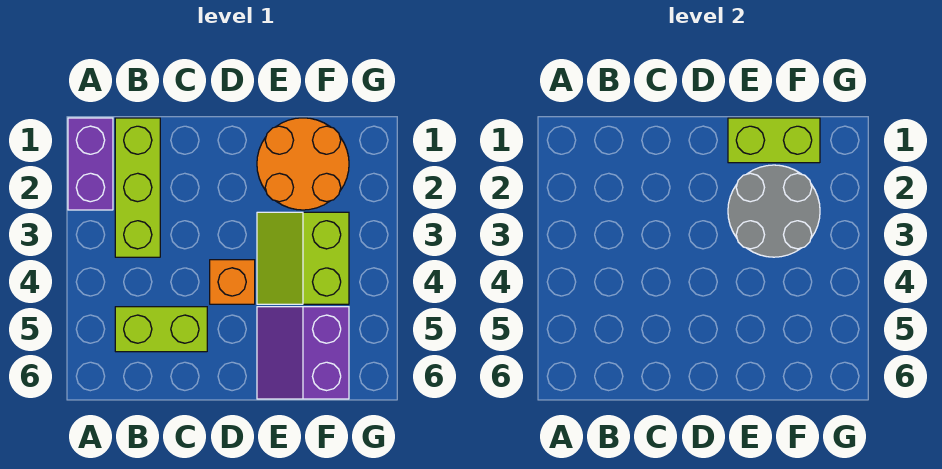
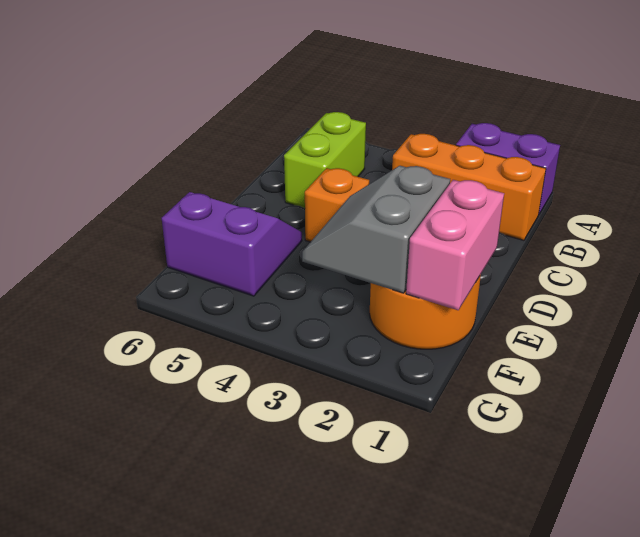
lime 1x3 brick [115,118,160,257] -> orange 1x3 brick [392,134,546,240]
lime 1x2 brick [728,118,820,163] -> pink 1x2 brick [406,180,504,310]
grey 2x2 round brick [728,165,820,257] -> grey 2x2 slope [302,166,450,293]
lime 2x2 slope [257,212,349,304] -> none

